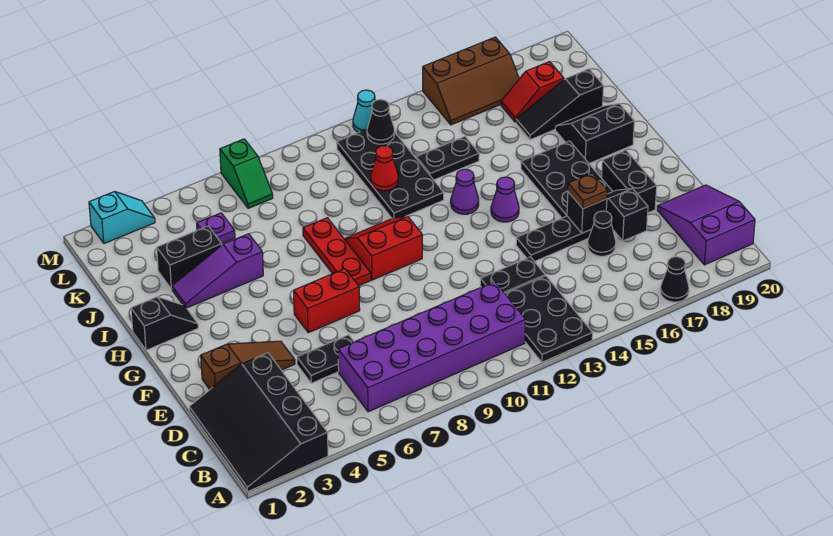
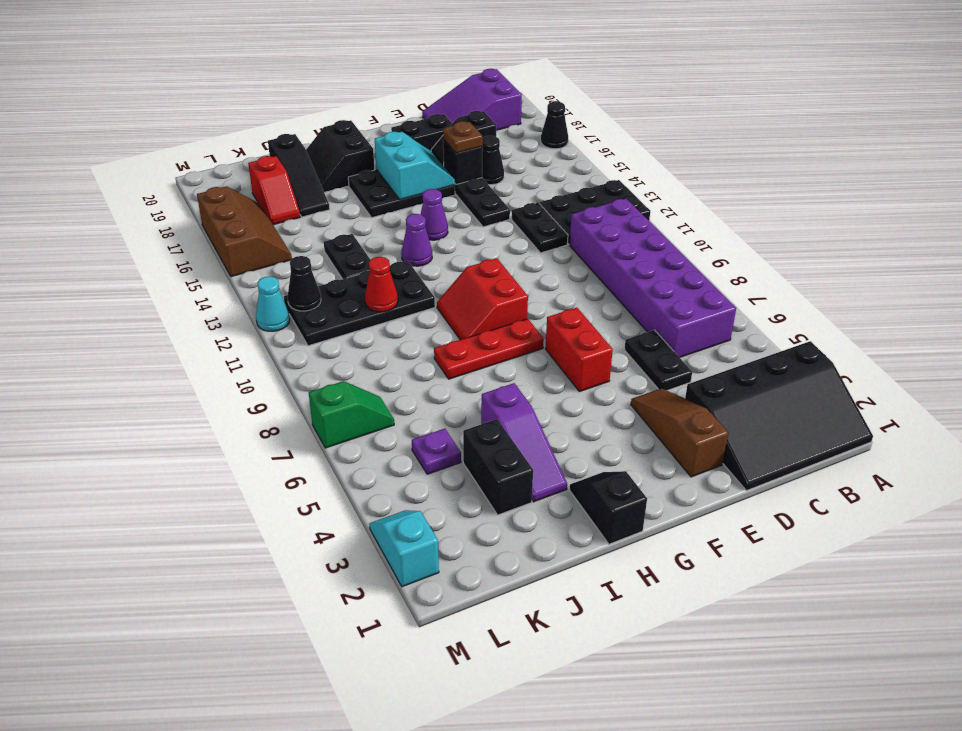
none -> cyan 2x2 slope [375,132,455,200]

